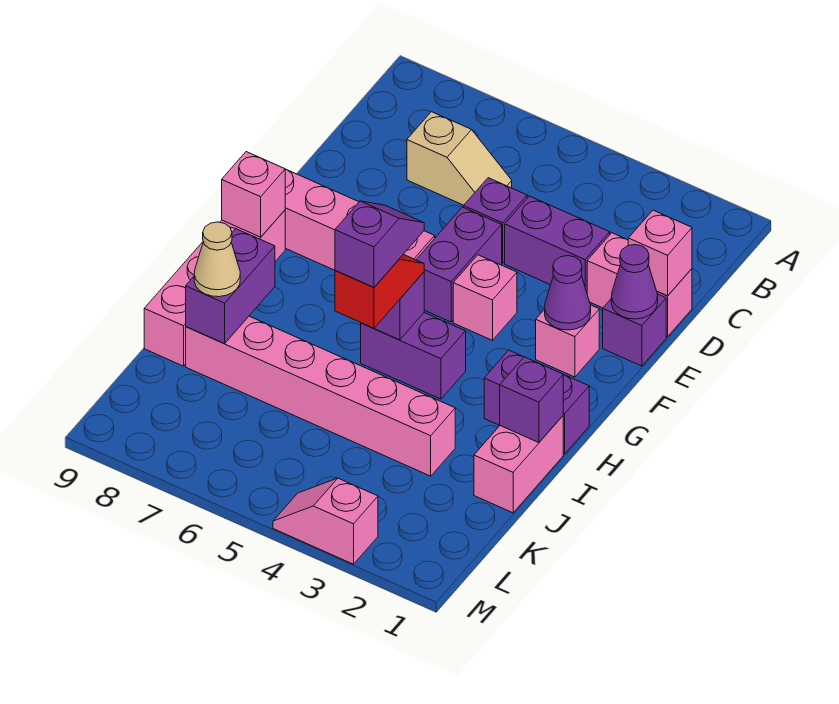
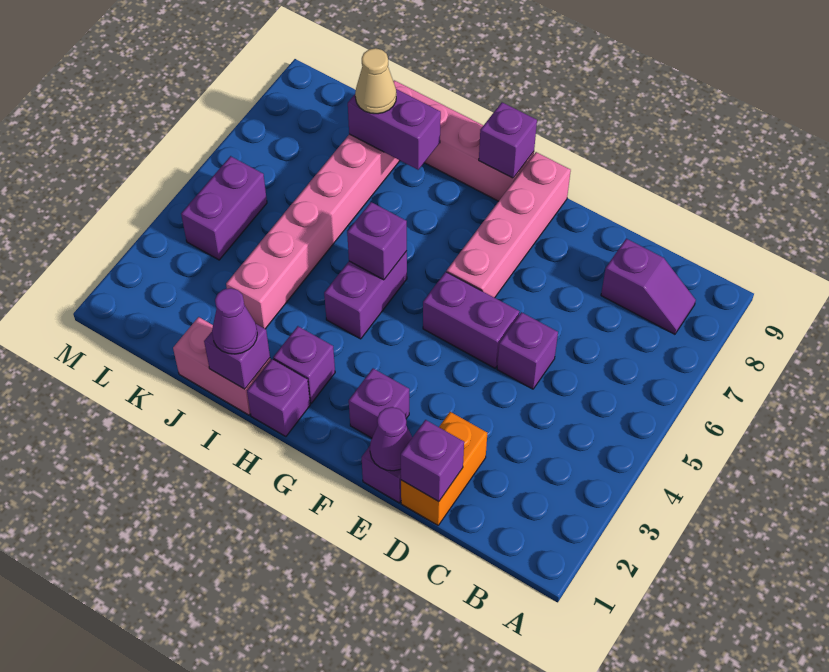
tan 1x2 slope [407,112,512,205] -> none
pink 1x2 brick [587,233,692,337] -> orange 1x2 brick [401,412,487,525]
pink 1x1 brick [628,210,692,296] -> purple 1x1 brick [401,420,464,502]
purple 1x2 brick [505,196,610,292] -> purple 1x2 brick moved to [181,156,267,260]
pink 1x1 brick [536,305,599,377] -> purple 1x1 brick [349,369,409,438]
purple 1x1 cone [545,256,591,330] -> purple 1x1 cone moved to [212,288,257,354]
pink 1x1 brick [453,255,517,340] -> none
pink 1x1 brick [222,152,285,237] -> purple 1x1 brick [479,102,537,178]
red 1x2 slope [335,254,424,328] -> none
purple 1x2 slope [335,201,424,287] -> purple 1x2 slope moved to [601,239,696,334]
pink 1x2 slope [273,478,378,564] -> none

